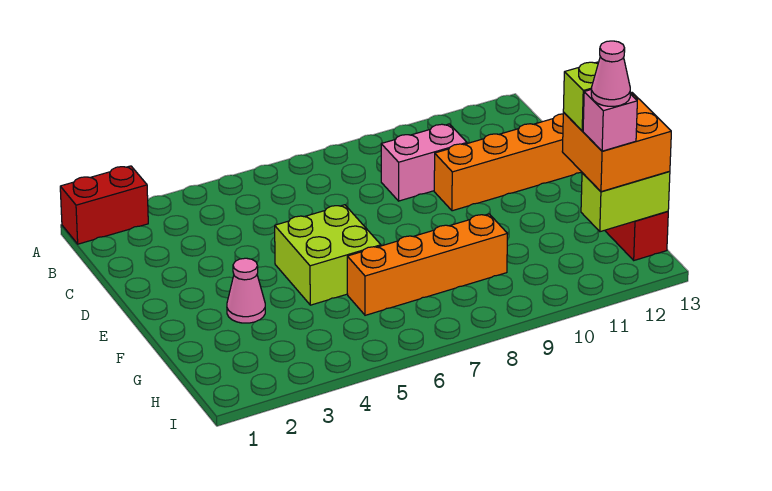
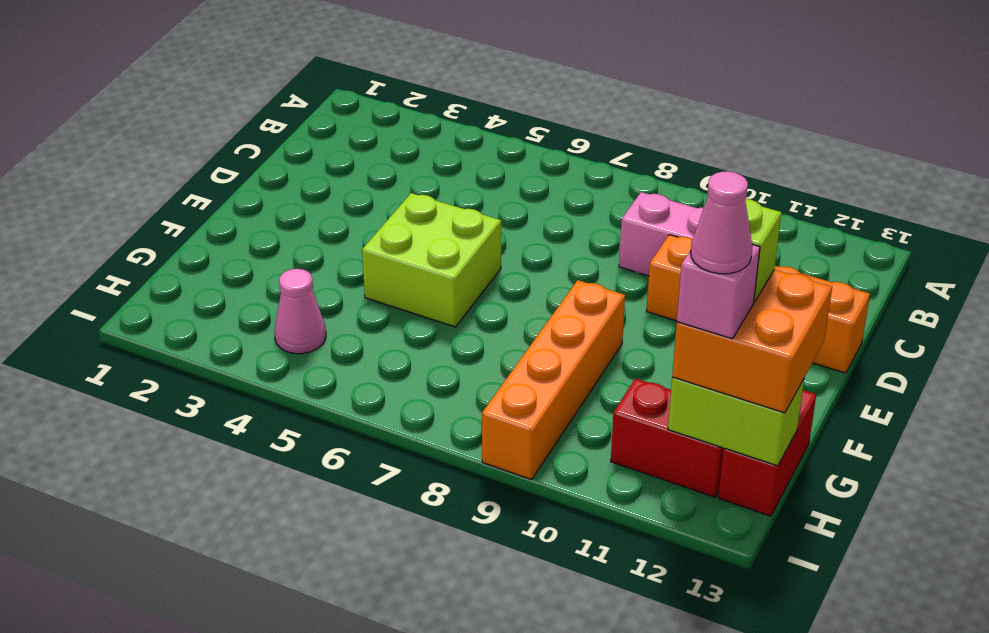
red 1x2 brick [60,166,148,244] -> red 1x2 brick moved to [611,378,724,497]
pink 1x1 cone [227,258,265,323] -> pink 1x1 cone moved to [274,269,326,354]
orange 1x4 brick [347,214,508,315] -> orange 1x4 brick turned to [482,280,625,480]

